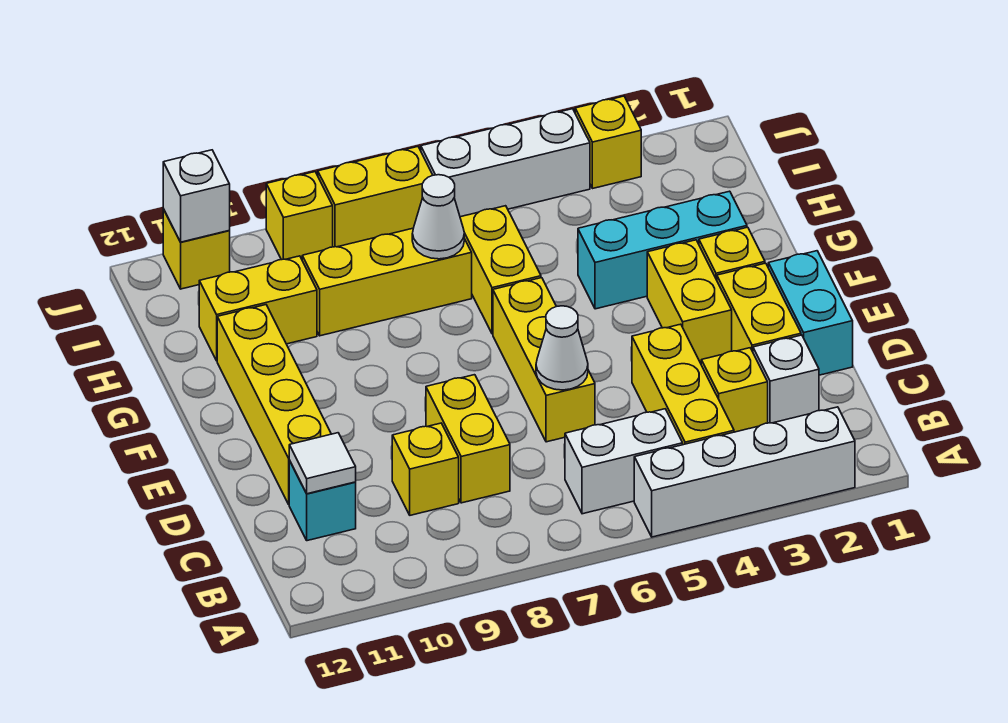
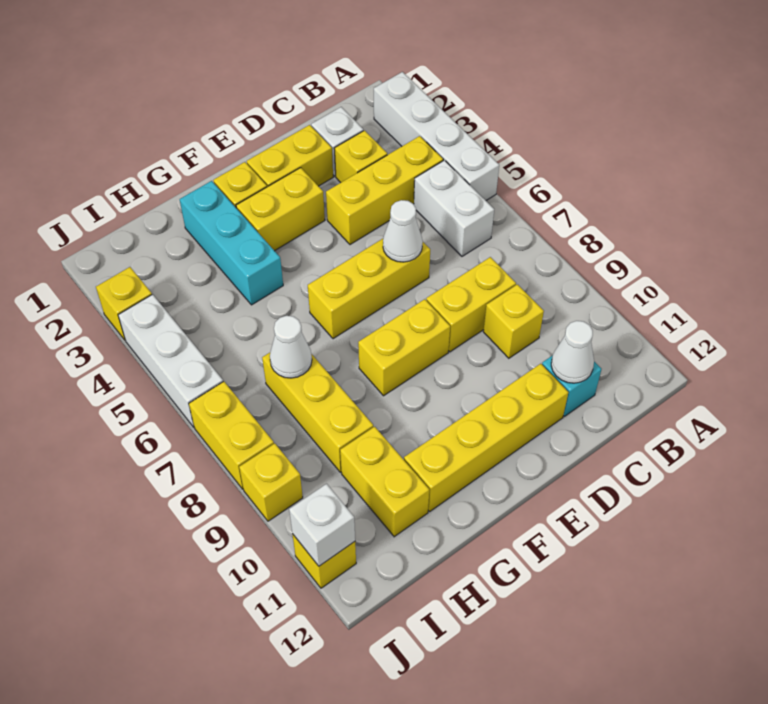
white 1x1 tile [289,433,356,494] -> white 1x1 cone [551,321,594,383]
cyan 1x2 brick [768,251,853,375] -> none
yellow 1x2 brick [460,206,541,334] -> yellow 1x2 brick moved to [358,299,450,396]

